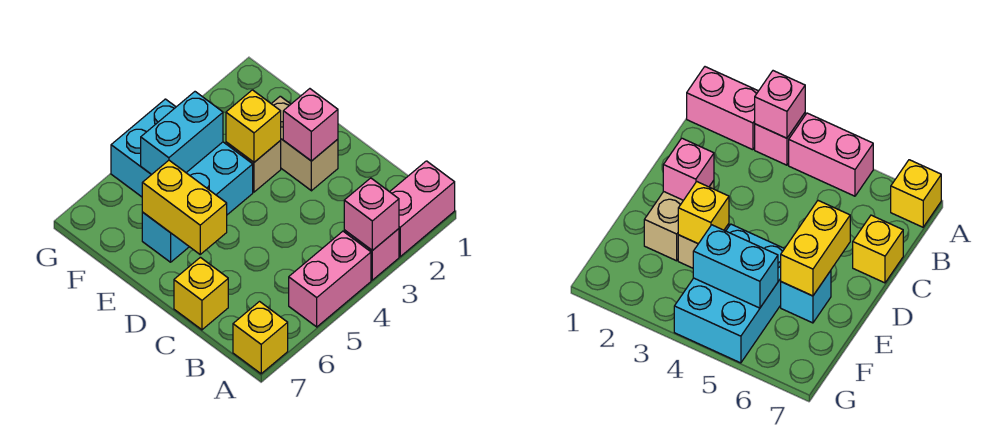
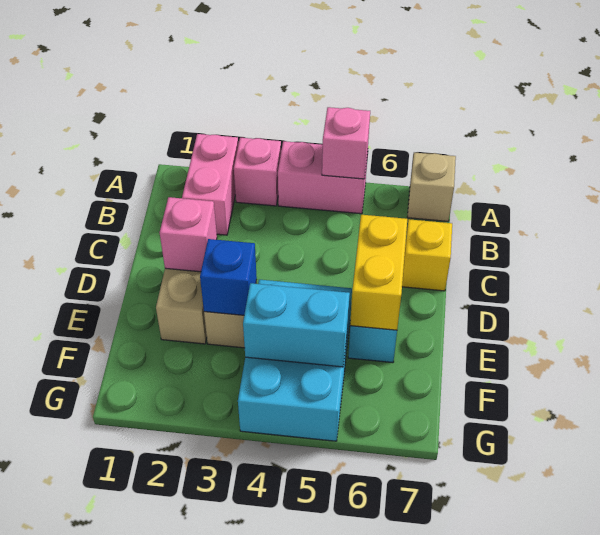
pink 1x2 brick [390,161,455,257] -> pink 1x2 brick turned to [182,134,238,235]
pink 1x1 brick [344,178,399,251] -> pink 1x1 brick moved to [322,107,370,179]
yellow 1x1 brick [233,302,288,374] -> tan 1x1 brick [407,152,456,221]
yellow 1x1 brick [226,90,281,162] -> blue 1x1 brick [200,239,257,315]

